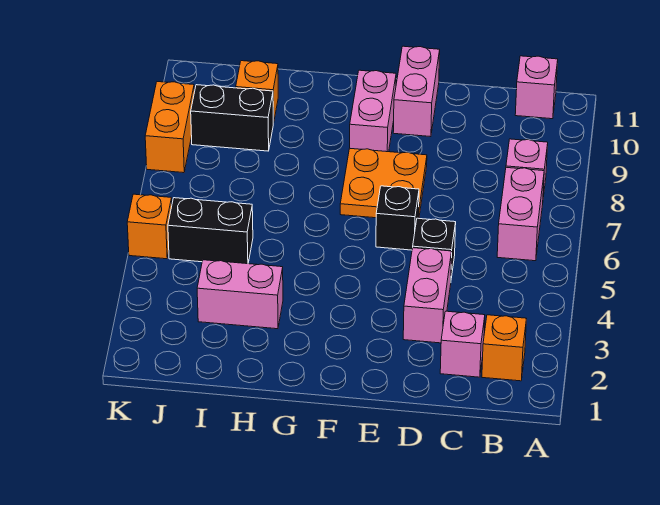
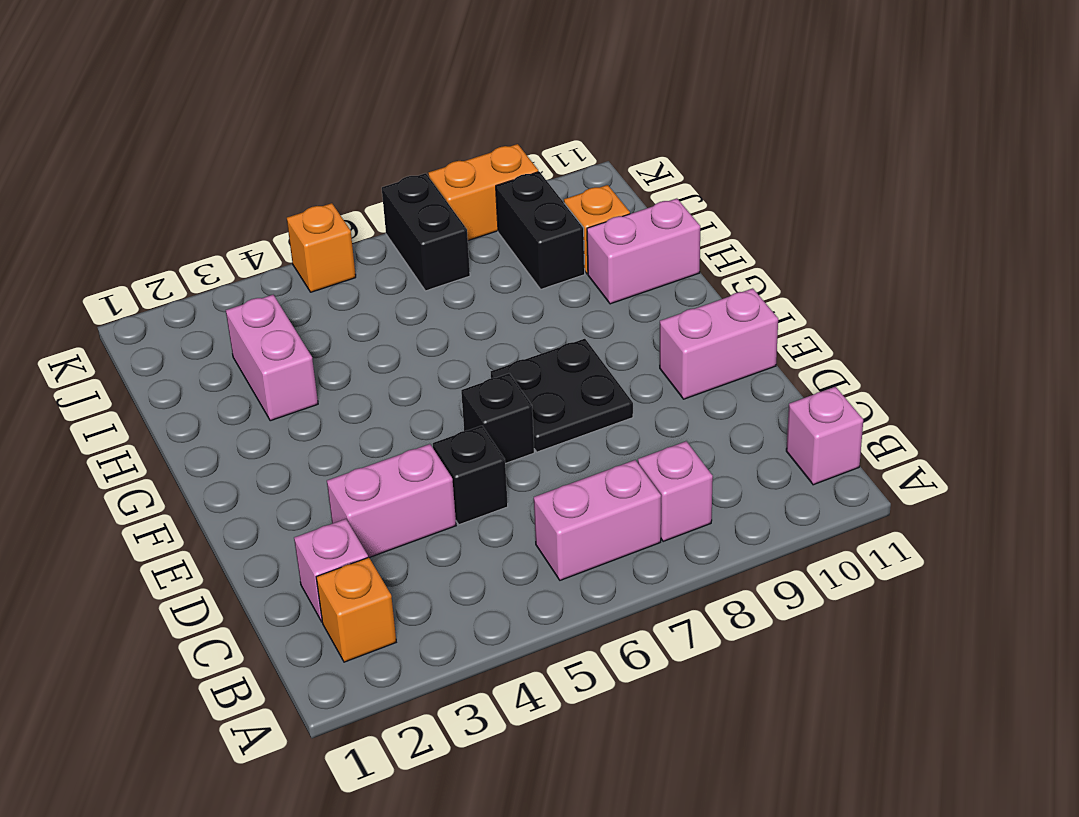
orange 2x2 plate [340,148,427,218] -> black 2x2 plate [491,339,633,452]
pink 1x2 brick [350,70,396,152] -> pink 1x2 brick moved to [587,198,700,304]
black 1x2 brick [168,198,253,264] -> black 1x2 brick moved to [382,173,470,291]

